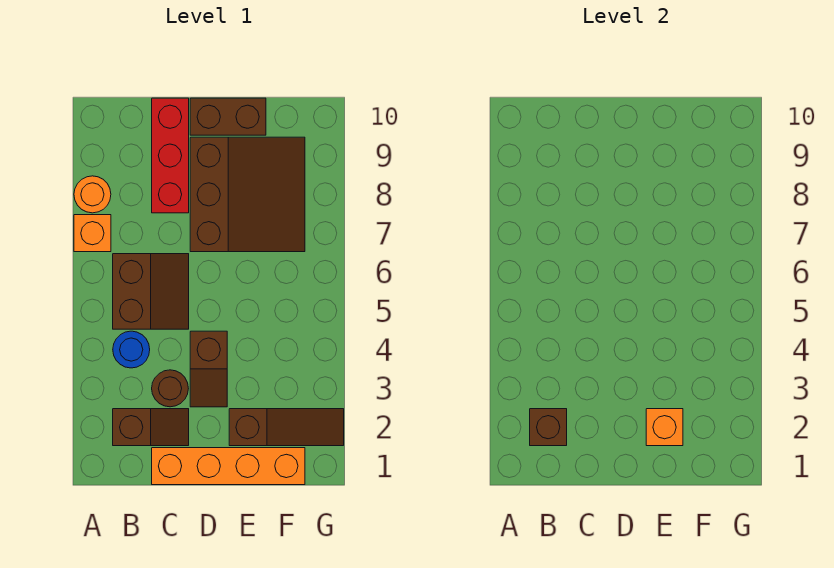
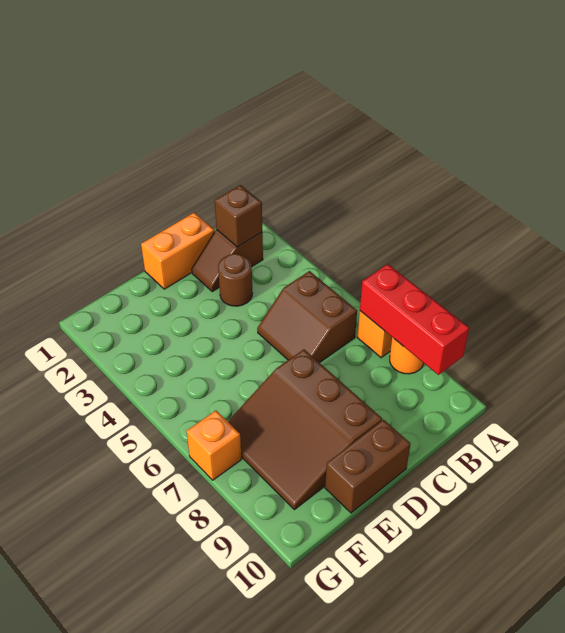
blue 1x1 round brick [113,331,150,368] -> none
orange 1x4 brick [152,448,305,485] -> orange 1x2 brick [141,213,214,289]
red 1x3 brick [152,98,189,213] -> red 1x3 brick moved to [360,264,469,375]
brown 1x2 slope [190,331,227,407] -> none
brown 1x3 slope [229,409,344,446] -> none
orange 1x1 brick [646,409,683,446] -> orange 1x1 brick moved to [187,411,241,480]

